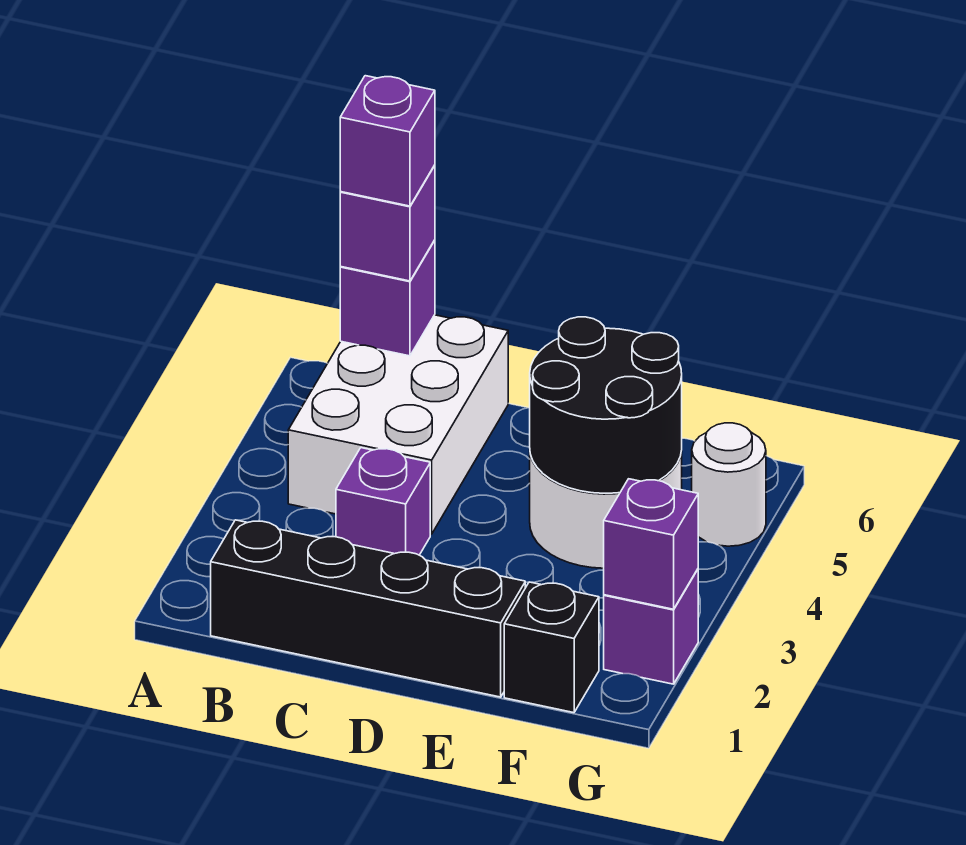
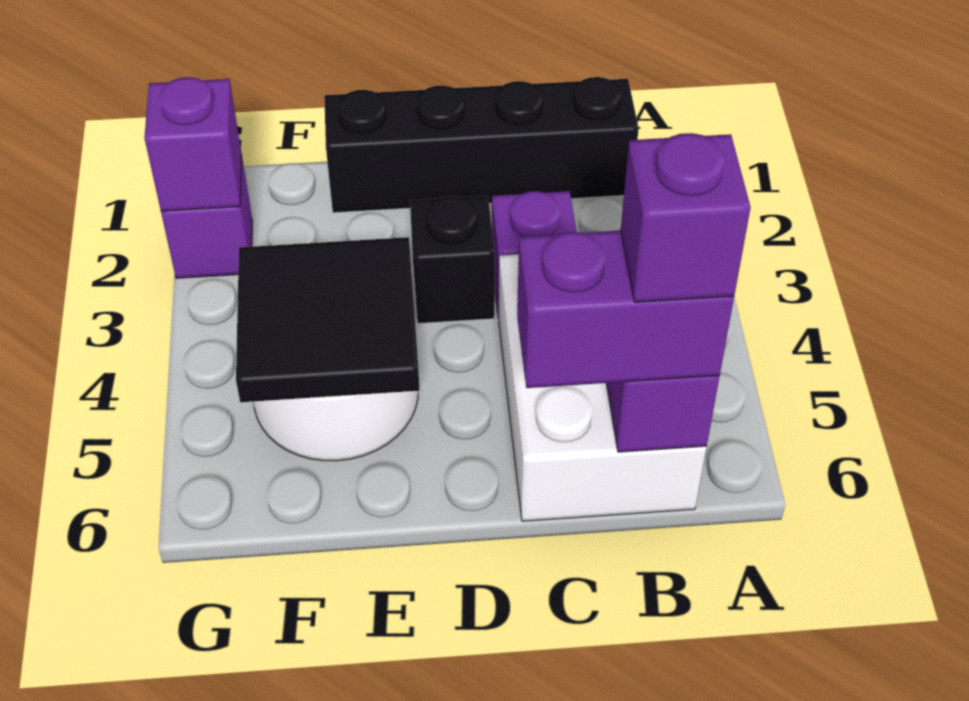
purple 1x1 brick [340,165,435,281] -> purple 1x2 brick [517,231,734,388]
black 2x2 round brick [530,317,682,493] -> black 2x2 tile [236,237,420,402]
black 1x1 brick [504,582,599,713] -> black 1x1 brick moved to [410,196,495,323]
white 1x1 round brick [692,423,766,546] -> none

